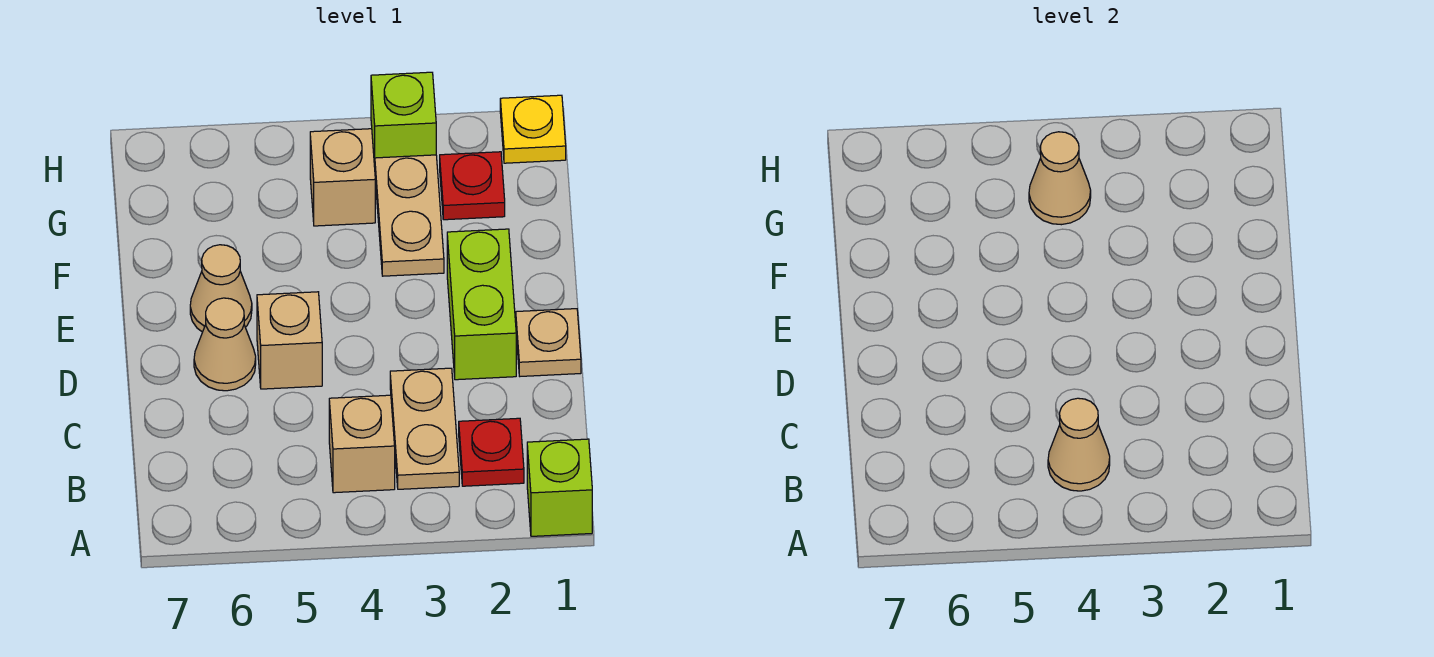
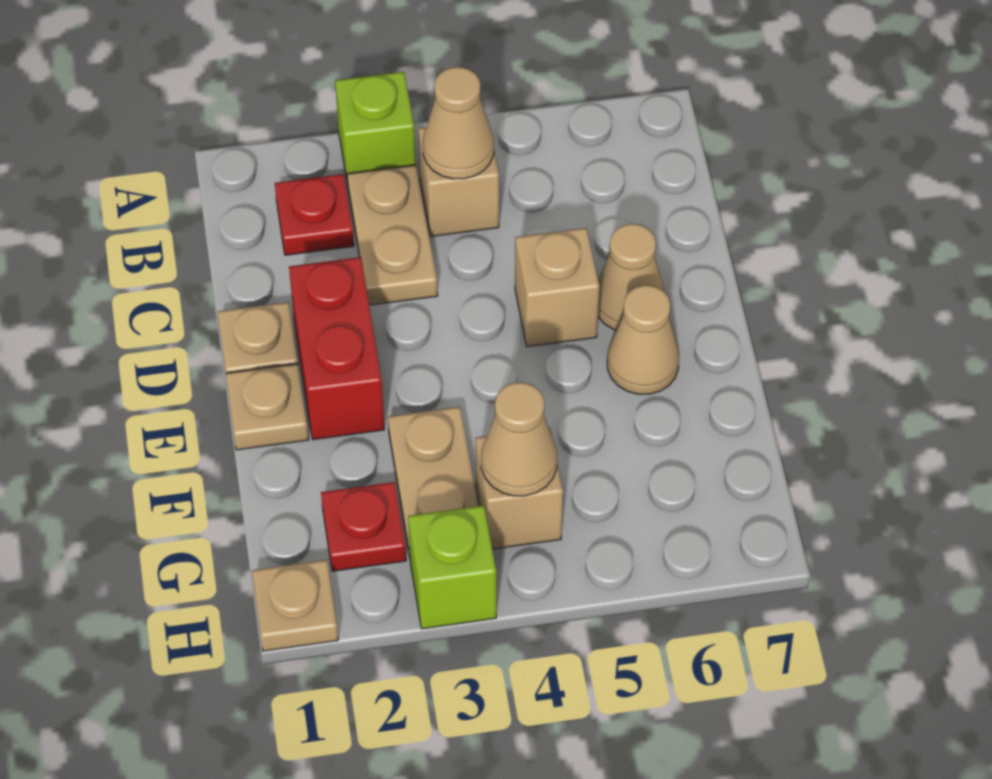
lime 1x1 brick [527,439,592,536] -> lime 1x1 brick moved to [335,72,416,185]
lime 1x2 brick [447,229,516,380] -> red 1x2 brick [289,257,385,440]
none -> tan 1x1 plate [226,364,309,450]
yellow 1x1 plate [500,95,566,163] -> tan 1x1 plate [252,560,338,651]

